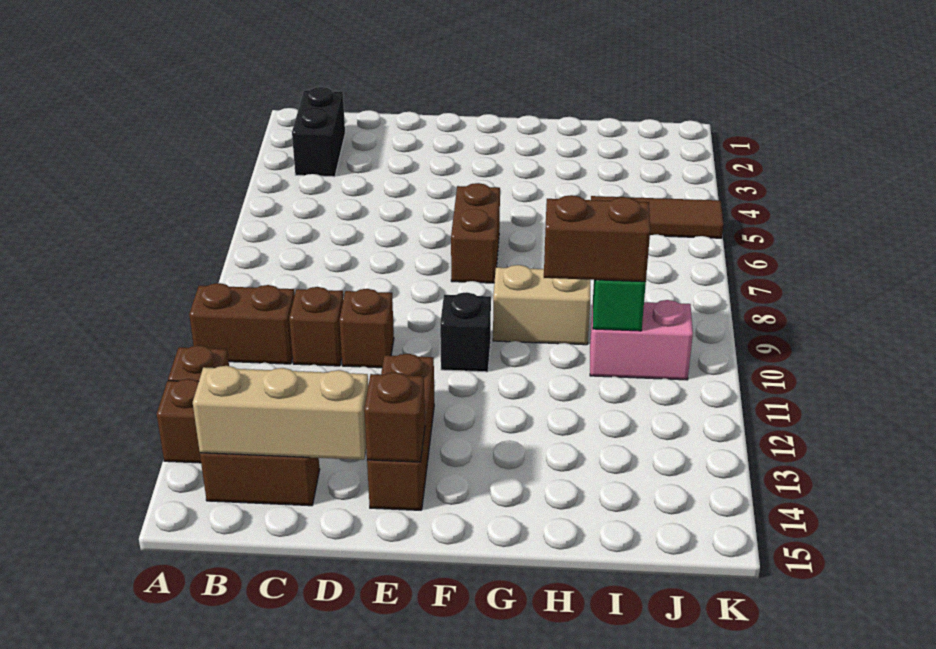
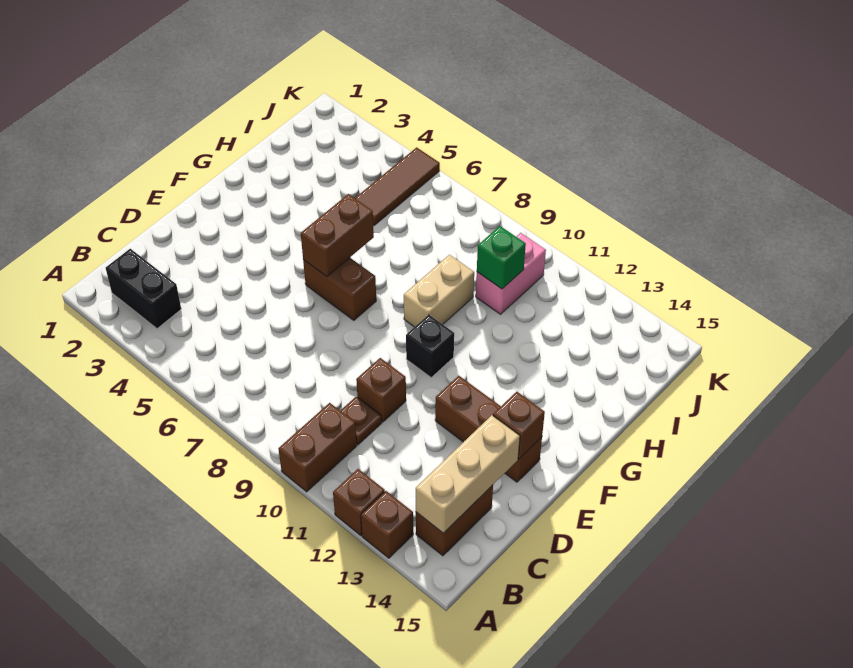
brown 1x1 brick [289,287,344,366] -> brown 1x1 plate [340,397,382,445]
brown 1x2 brick [544,195,650,282] -> brown 1x2 brick moved to [301,194,374,276]

